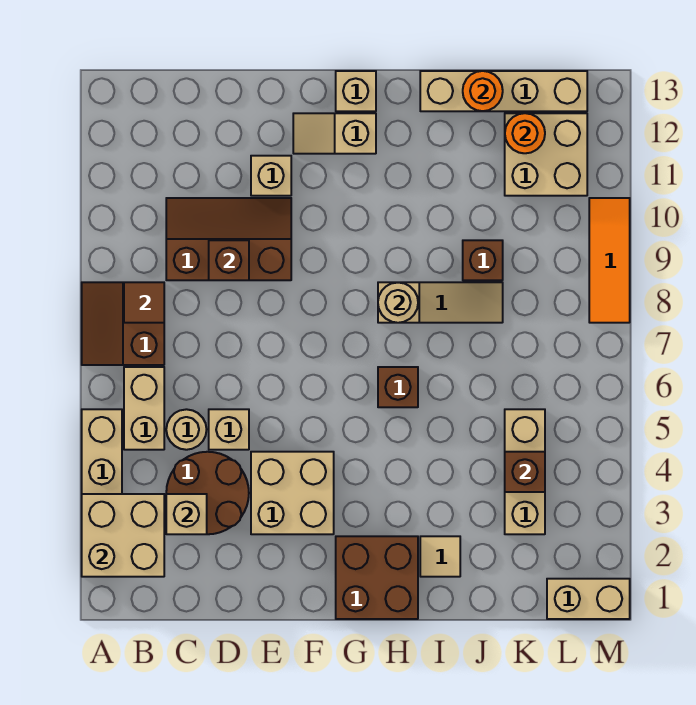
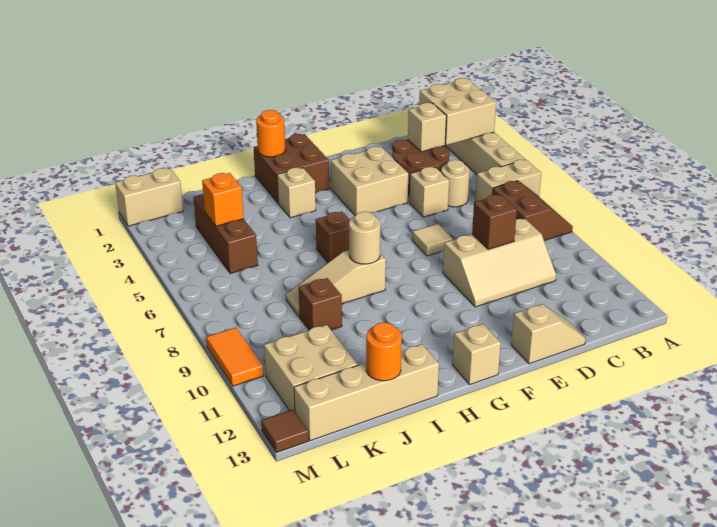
tan 1x2 brick [124,367,164,450] -> tan 1x2 brick turned to [475,159,541,202]
brown 1x1 tile [124,282,164,323] -> brown 1x1 tile moved to [261,410,309,453]
brown 2x3 slope [166,198,291,280] -> tan 2x3 slope [443,218,556,307]
tan 1x1 brick [251,156,291,196] -> tan 1x1 brick moved to [277,168,316,218]
tan 1x2 slope [293,113,376,154] -> tan 1x2 slope moved to [511,304,586,364]
tan 1x1 tile [420,536,460,577] -> tan 1x1 tile moved to [412,224,453,256]
tan 1x3 brick [505,409,545,534] -> brown 1x3 brick [193,194,258,273]
brown 1x1 brick [505,452,545,492] -> orange 1x1 brick [202,173,244,226]
orange 1x1 round brick [505,113,545,153] -> orange 1x1 round brick moved to [256,110,285,157]
orange 1x3 tile [589,198,630,323] -> orange 1x2 tile [206,328,264,386]

